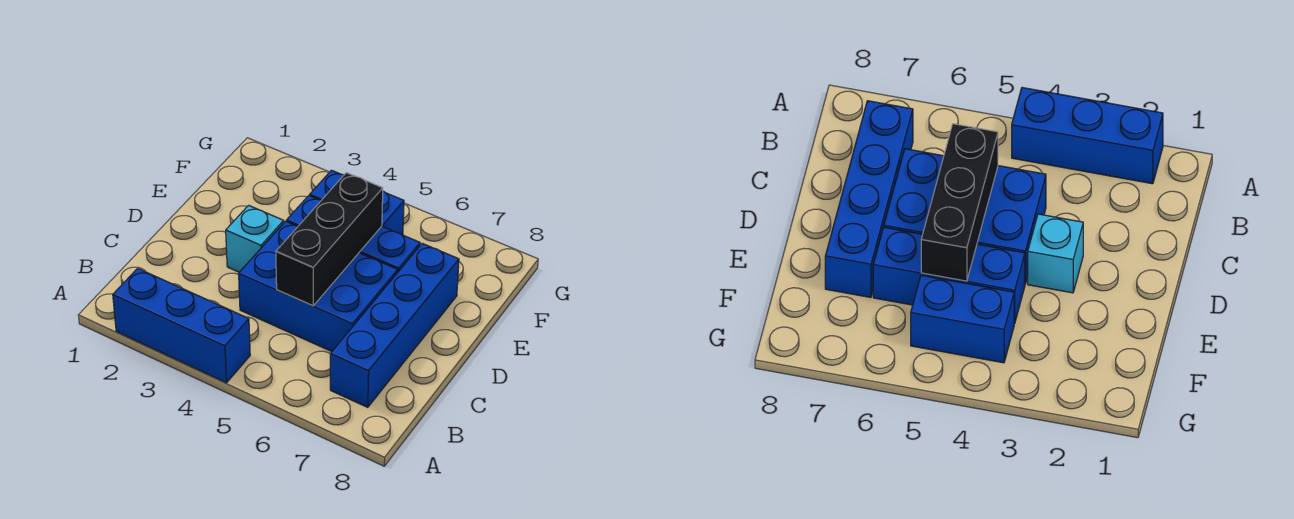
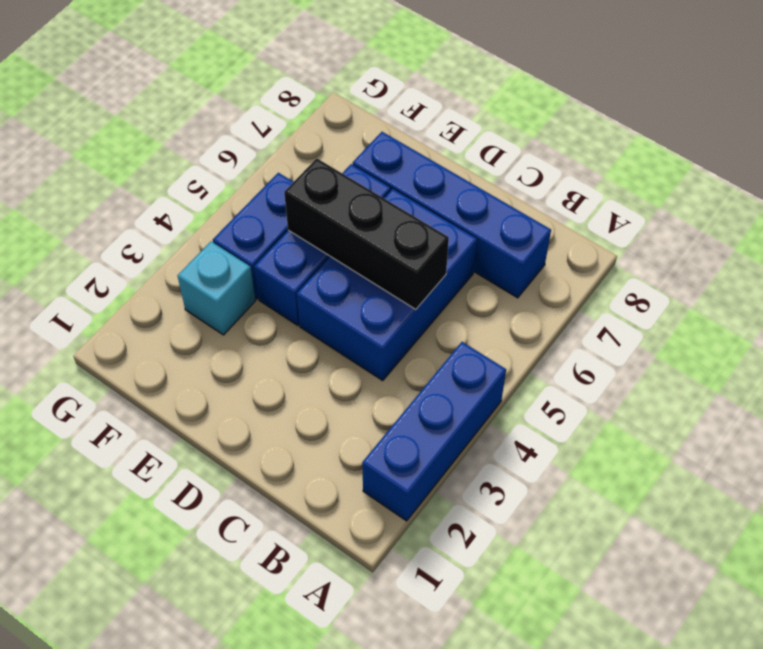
cyan 1x1 brick [226,205,284,272] -> cyan 1x1 brick moved to [178,242,255,335]

